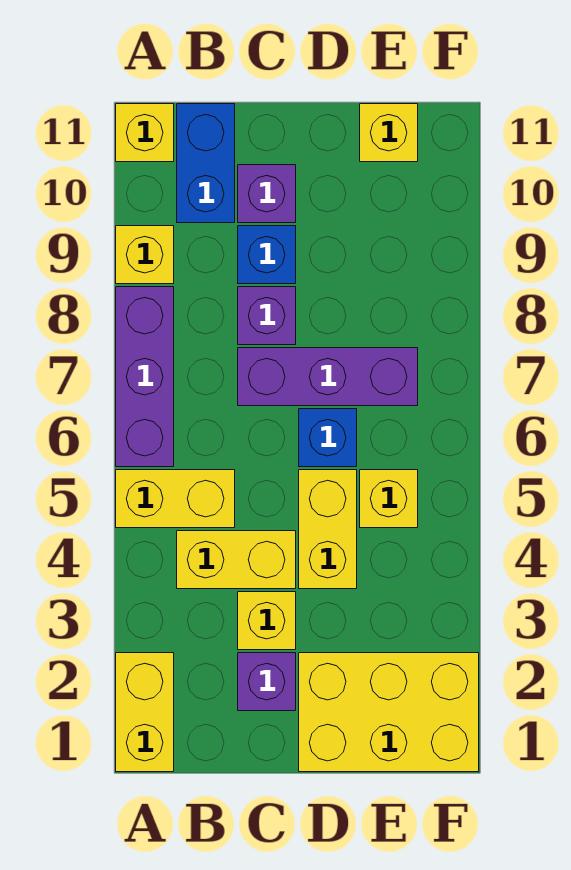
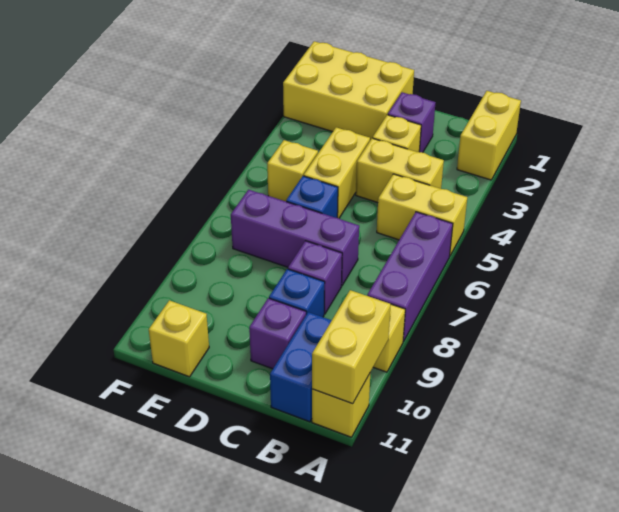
none -> yellow 1x2 brick [312,290,391,404]

